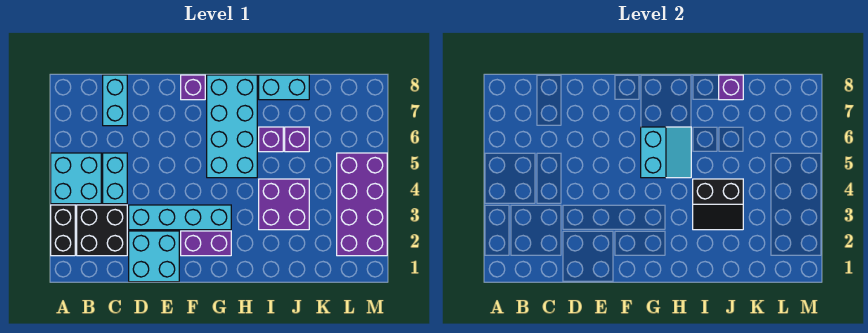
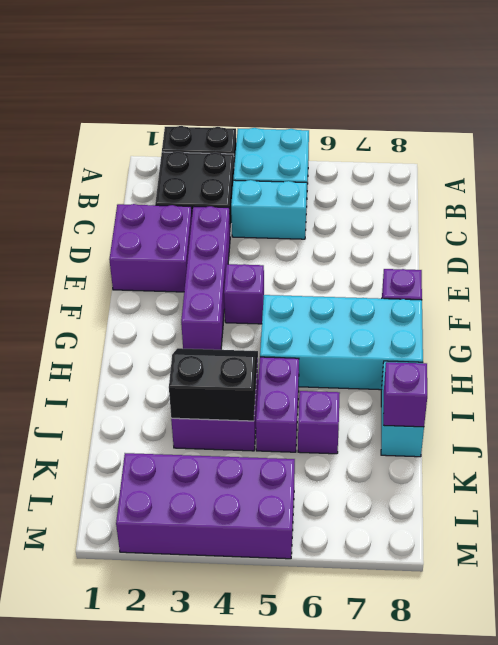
cyan 1x2 brick [103,75,127,126] -> none
cyan 2x2 brick [129,231,179,282] -> purple 2x2 brick [109,204,192,292]
cyan 1x4 brick [129,205,231,230] -> purple 1x4 brick [181,206,230,350]
purple 1x2 brick [181,231,231,256] -> purple 1x2 brick moved to [256,357,299,452]
cyan 2x2 slope [641,127,691,178] -> none
black 2x2 slope [693,179,743,230] -> black 2x2 slope turned to [169,348,258,421]
purple 1x1 brick [259,127,283,152] -> purple 1x1 brick moved to [224,264,264,324]

